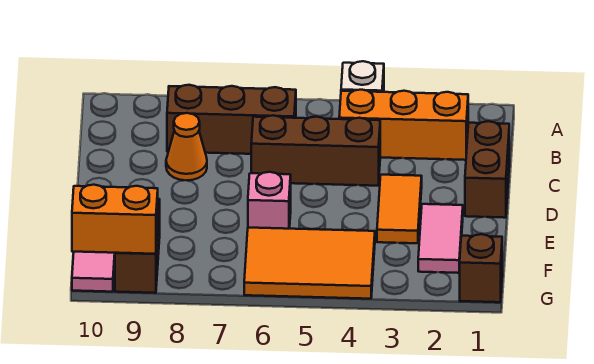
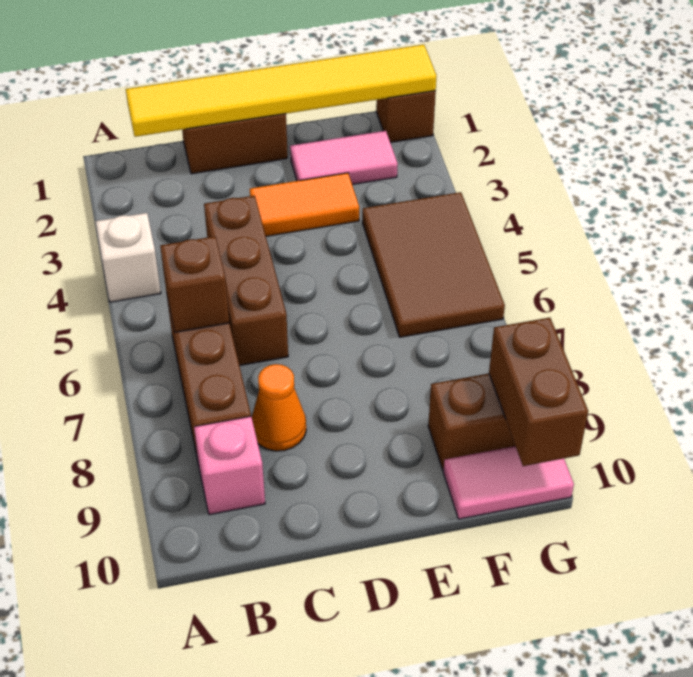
none -> yellow 1x6 tile [126,45,437,137]
orange 1x3 brick [339,90,468,160] -> none
none -> brown 1x1 brick [160,236,229,332]
pink 1x1 brick [248,172,291,229] -> pink 1x1 brick moved to [194,416,265,515]
orange 2x3 tile [244,228,375,299] -> brown 2x3 tile [362,192,505,337]
orange 1x2 brick [72,185,158,254] -> brown 1x2 brick [489,318,588,466]

